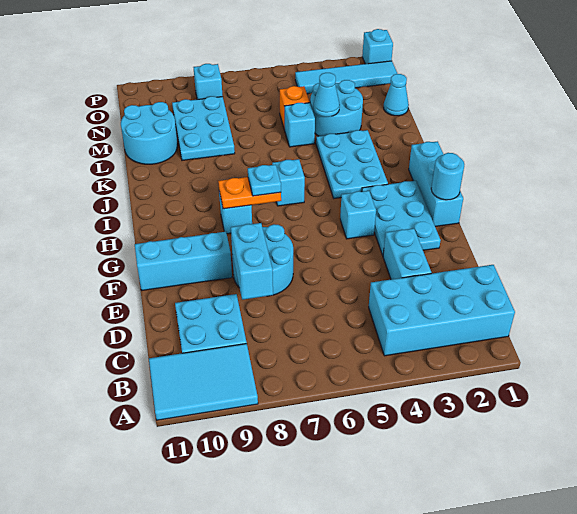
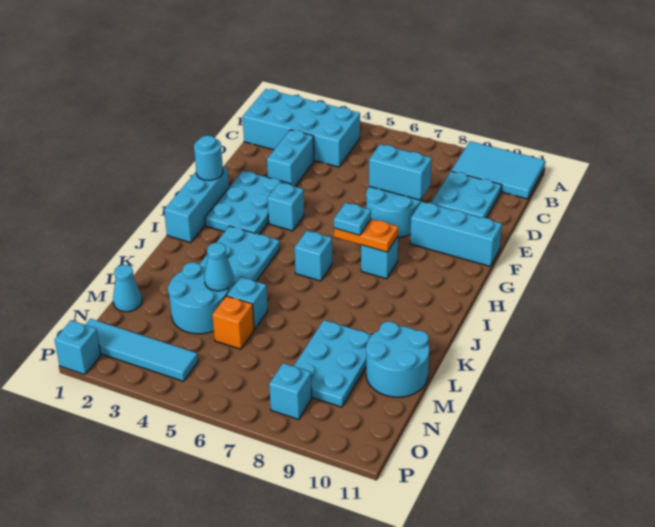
cyan 1x2 brick [231,223,273,300] -> cyan 1x2 brick turned to [369,144,432,200]

